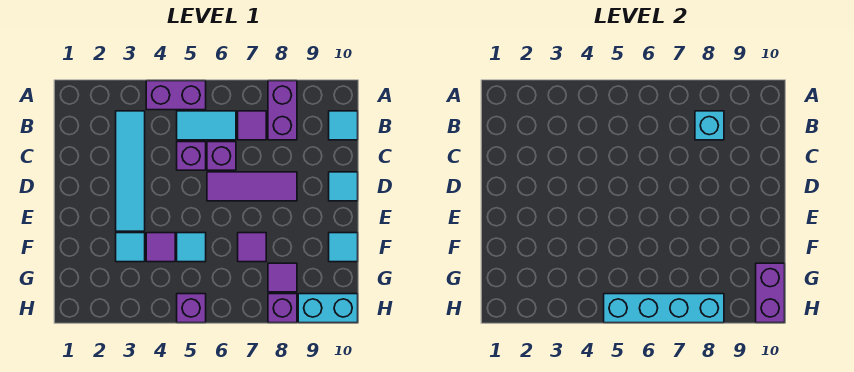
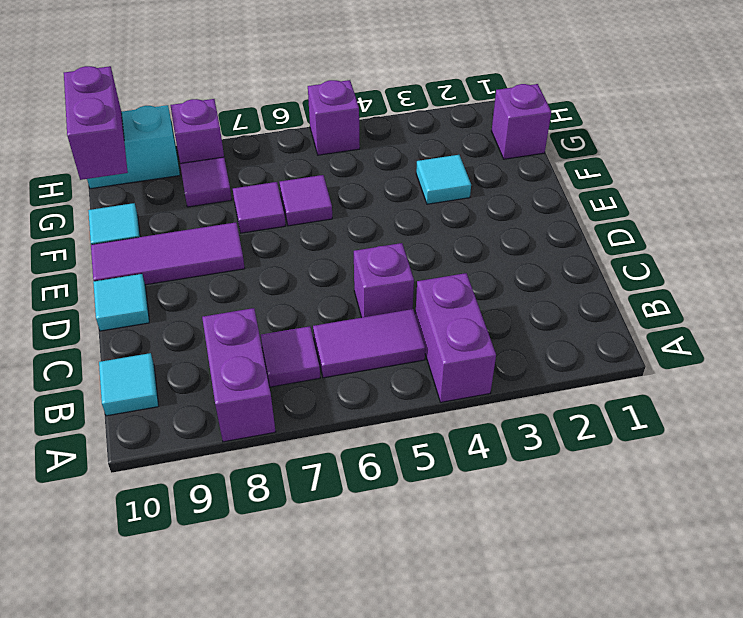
purple 1x2 brick [146,81,206,110] -> purple 1x2 brick turned to [415,273,496,402]
cyan 1x4 tile [116,111,145,231] -> none
cyan 1x2 tile [177,111,236,140] -> purple 1x2 tile [313,309,425,378]
cyan 1x1 brick [695,111,724,140] -> none
purple 1x1 brick [207,142,236,170] -> purple 1x1 brick moved to [492,84,551,159]
purple 1x3 tile [207,172,297,201] -> purple 1x3 tile moved to [91,222,245,285]
purple 1x1 tile [146,233,175,262] -> purple 1x1 tile moved to [280,175,332,226]
cyan 1x1 tile [177,233,206,262] -> none
cyan 1x4 brick [604,294,724,323] -> none

